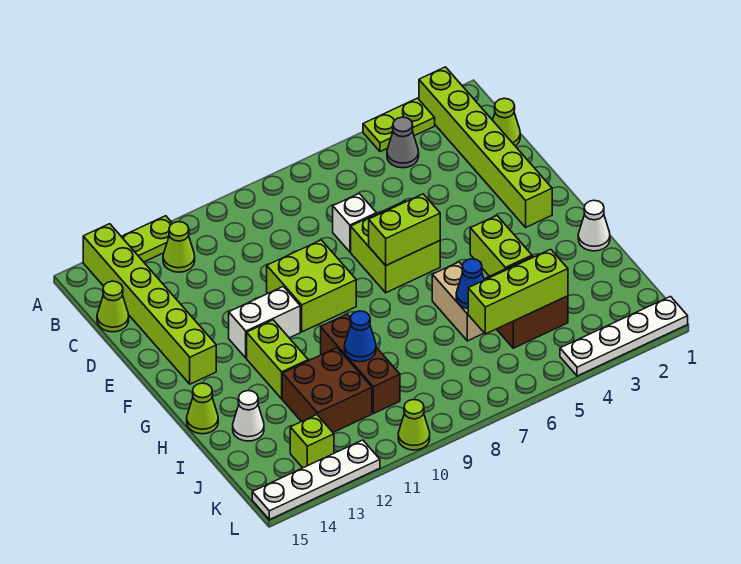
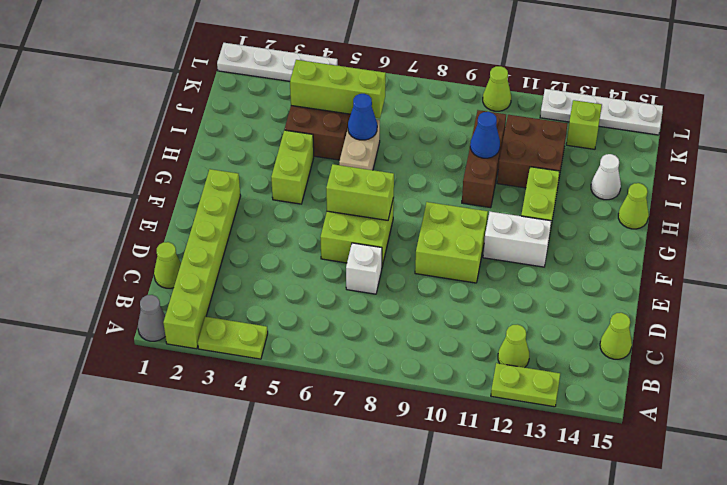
lime 1x6 brick [83,224,216,384] -> none
grey 1x1 cone [387,117,419,168] -> grey 1x1 cone moved to [138,295,165,341]
white 1x1 cone [578,200,610,251] -> none

